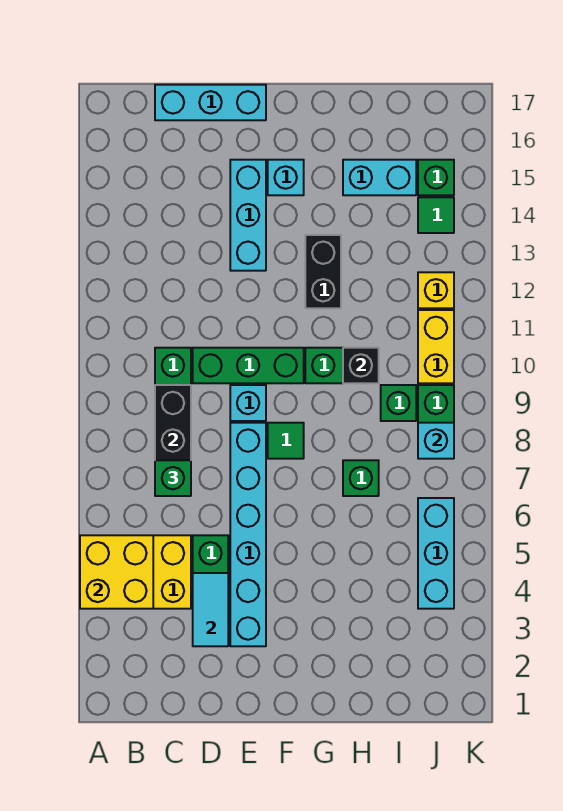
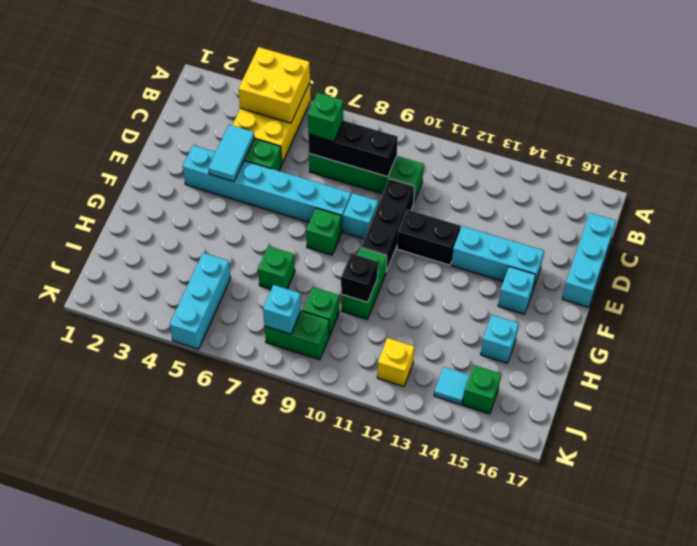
cyan 1x2 tile [193,573,228,646] -> cyan 1x2 tile turned to [208,125,254,181]
green 1x3 brick [193,348,304,383] -> black 1x3 brick [361,179,415,272]
green 1x1 tile [268,423,304,459] -> green 1x1 brick [306,208,342,255]
black 1x2 brick [305,235,341,308] -> black 1x2 brick moved to [397,210,460,265]
cyan 1x2 brick [343,160,416,195] -> cyan 1x1 brick [481,315,519,363]
cyan 1x3 brick [418,498,454,609] -> cyan 1x3 brick turned to [170,253,231,349]
yellow 1x2 brick [418,310,454,383] -> none
green 1x1 tile [418,197,454,233] -> cyan 1x1 tile [434,367,470,405]

